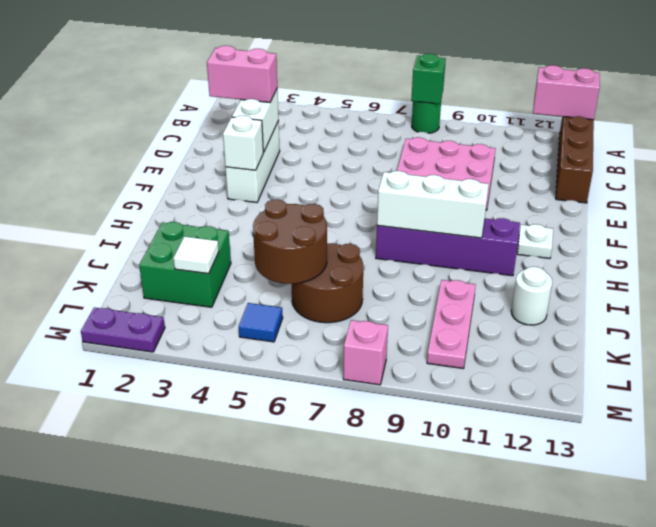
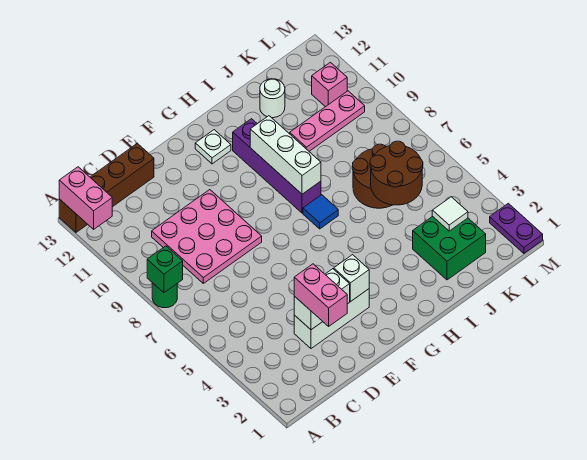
blue 1x1 tile [239,303,283,342] -> blue 1x1 tile moved to [303,195,338,229]
pink 1x1 brick [343,320,388,385] -> pink 1x1 brick moved to [312,62,347,107]

